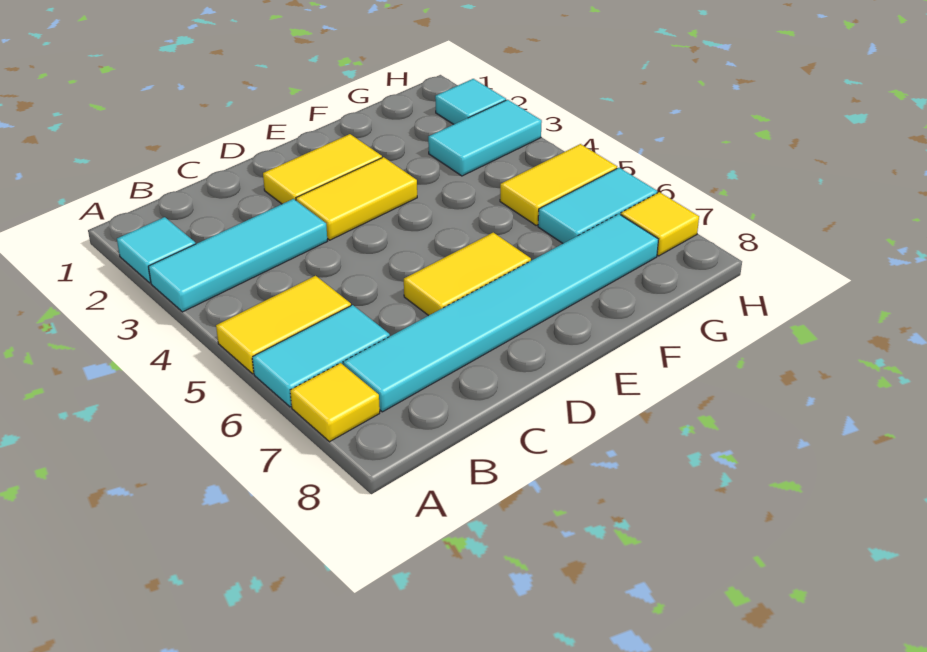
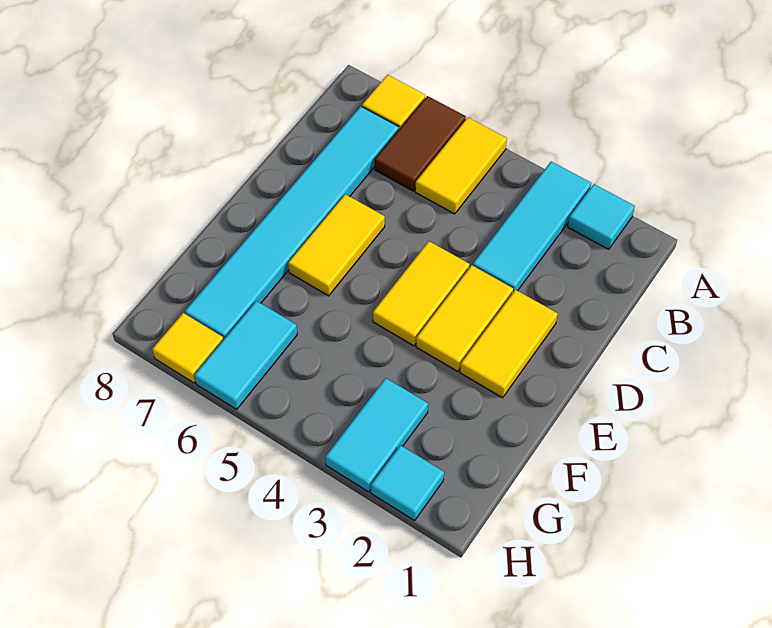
cyan 1x2 tile [252,305,390,407] -> brown 1x2 tile [375,96,466,191]
yellow 1x2 tile [500,144,617,225] -> yellow 1x2 tile moved to [373,241,470,346]

